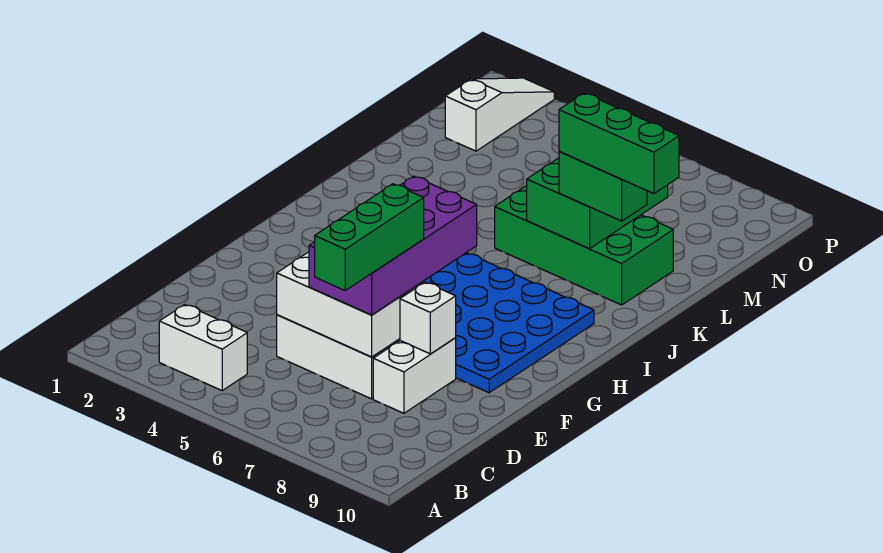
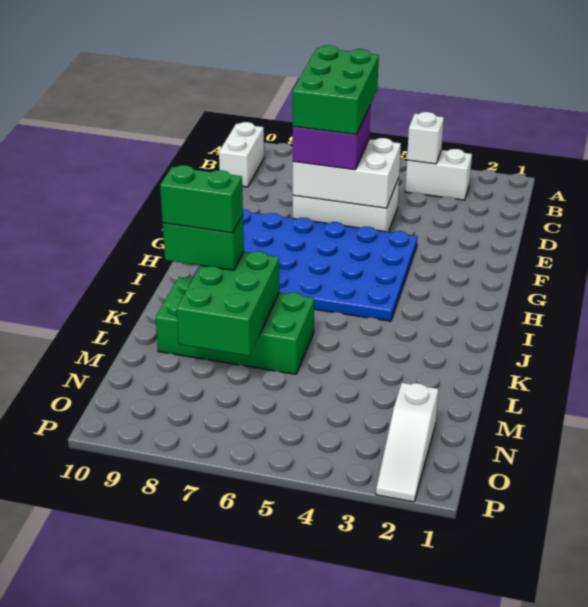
green 1x3 brick [315,184,424,290] -> green 2x3 brick [293,45,379,135]
purple 2x4 brick [309,176,477,315] -> purple 2x2 brick [293,105,371,170]
white 1x2 brick [373,338,456,413] -> white 1x2 brick moved to [219,122,264,187]
white 1x1 brick [400,282,456,354] -> white 1x1 brick moved to [407,112,444,164]
green 1x3 brick [559,93,679,194] -> green 1x2 brick [160,165,243,233]

